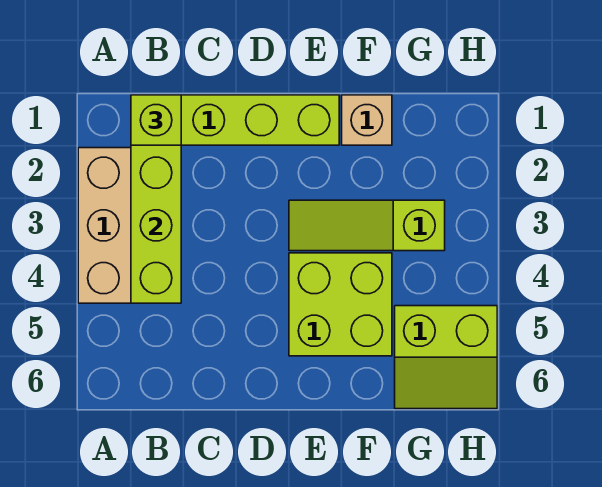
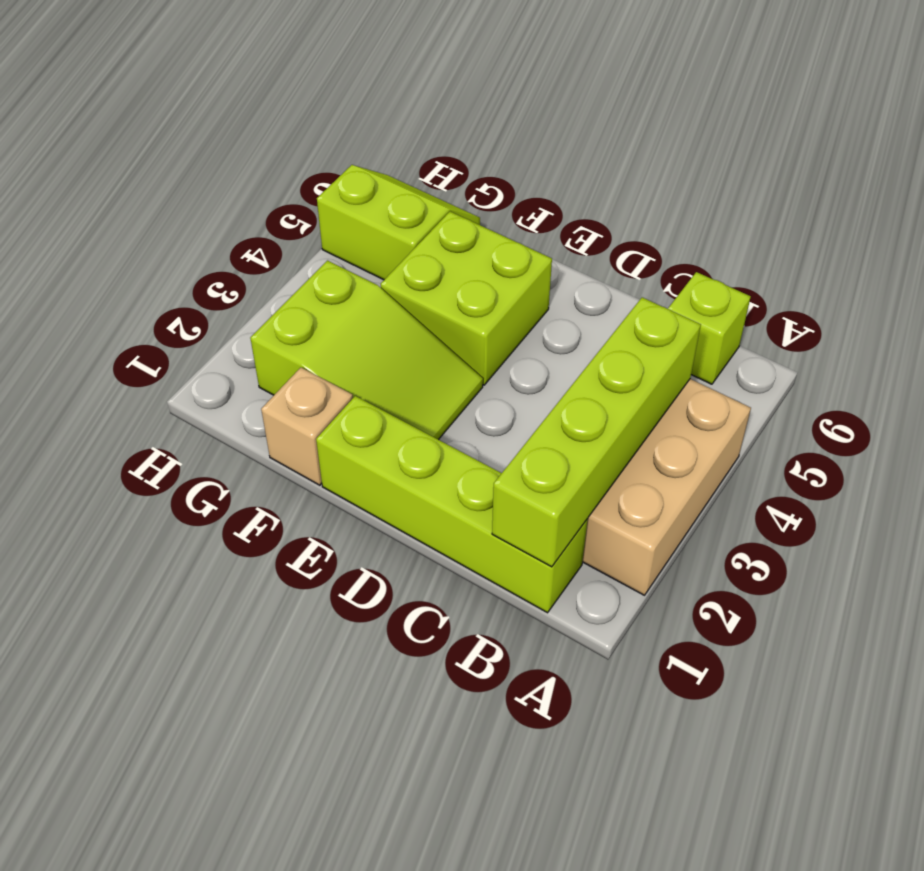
lime 1x1 brick [131,95,181,145] -> lime 1x1 brick moved to [668,272,751,384]
lime 1x3 slope [289,200,445,251] -> lime 2x3 slope [250,261,483,440]

